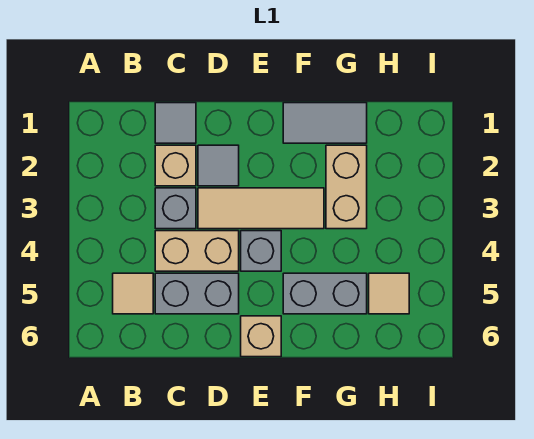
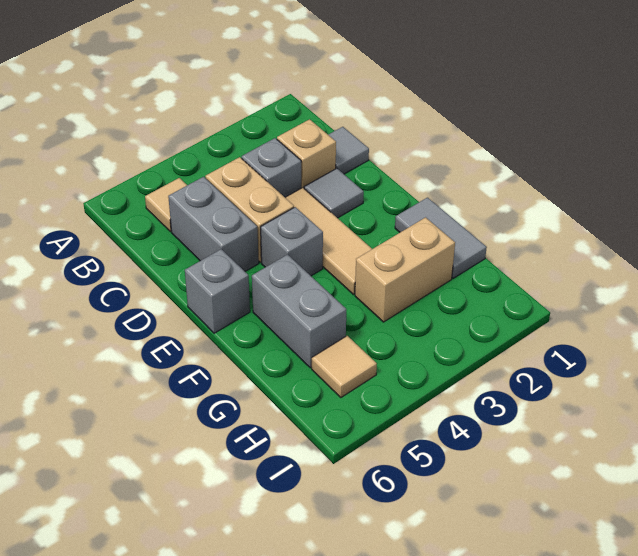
tan 1x1 brick [241,316,281,357] -> grey 1x1 brick [185,249,250,333]

